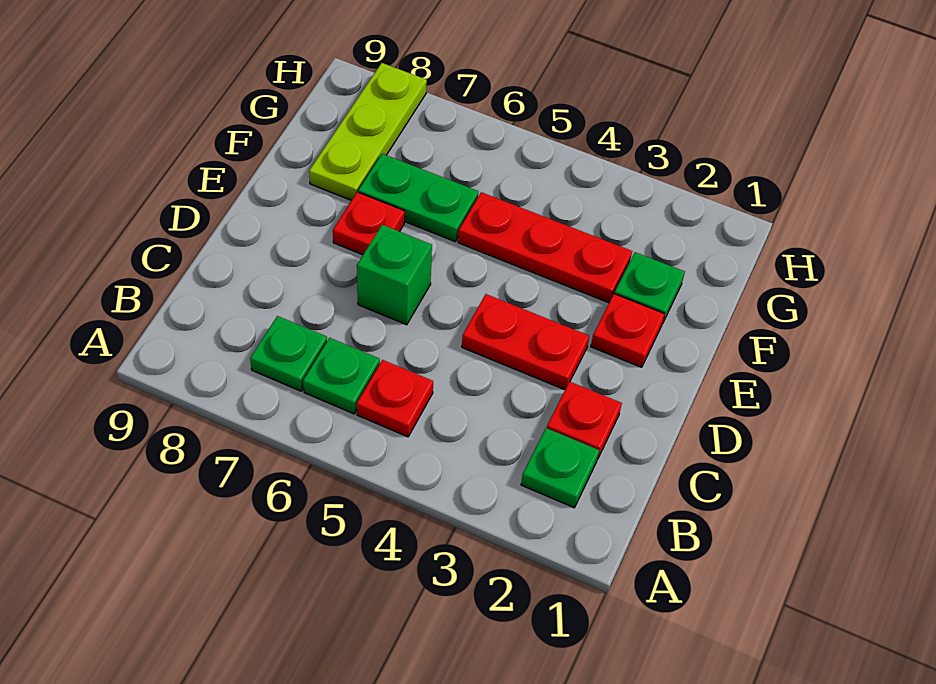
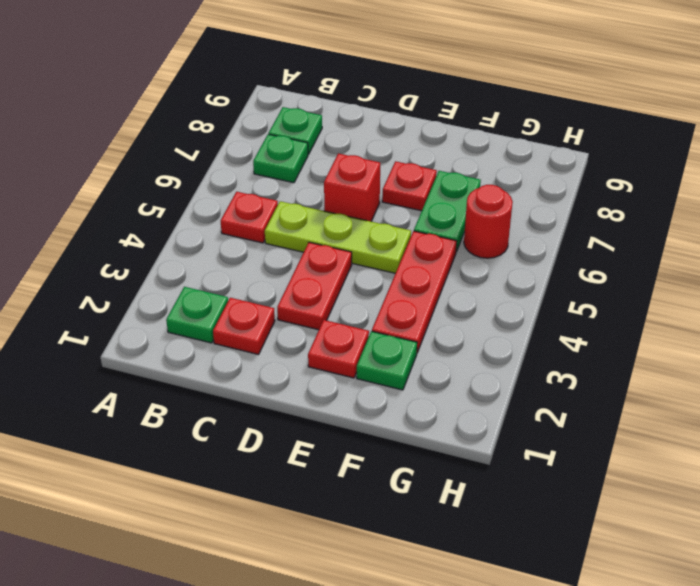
green 1x1 plate [303,338,380,414] -> green 1x1 plate moved to [269,107,322,154]
green 1x1 brick [357,225,432,325] -> red 1x1 brick [324,153,380,221]
lime 1x3 plate [309,63,427,200] -> lime 1x3 plate moved to [265,201,411,273]
none -> red 1x1 round brick [464,185,513,258]

